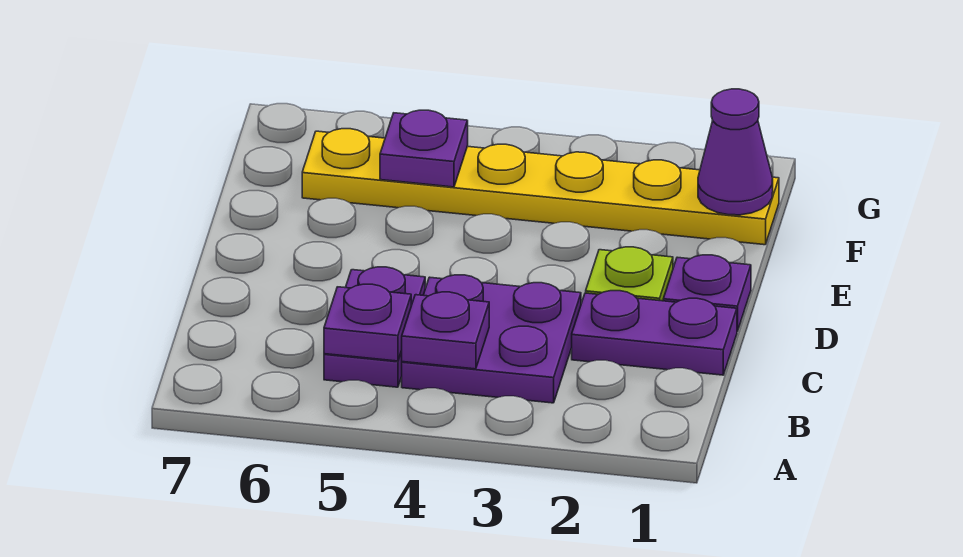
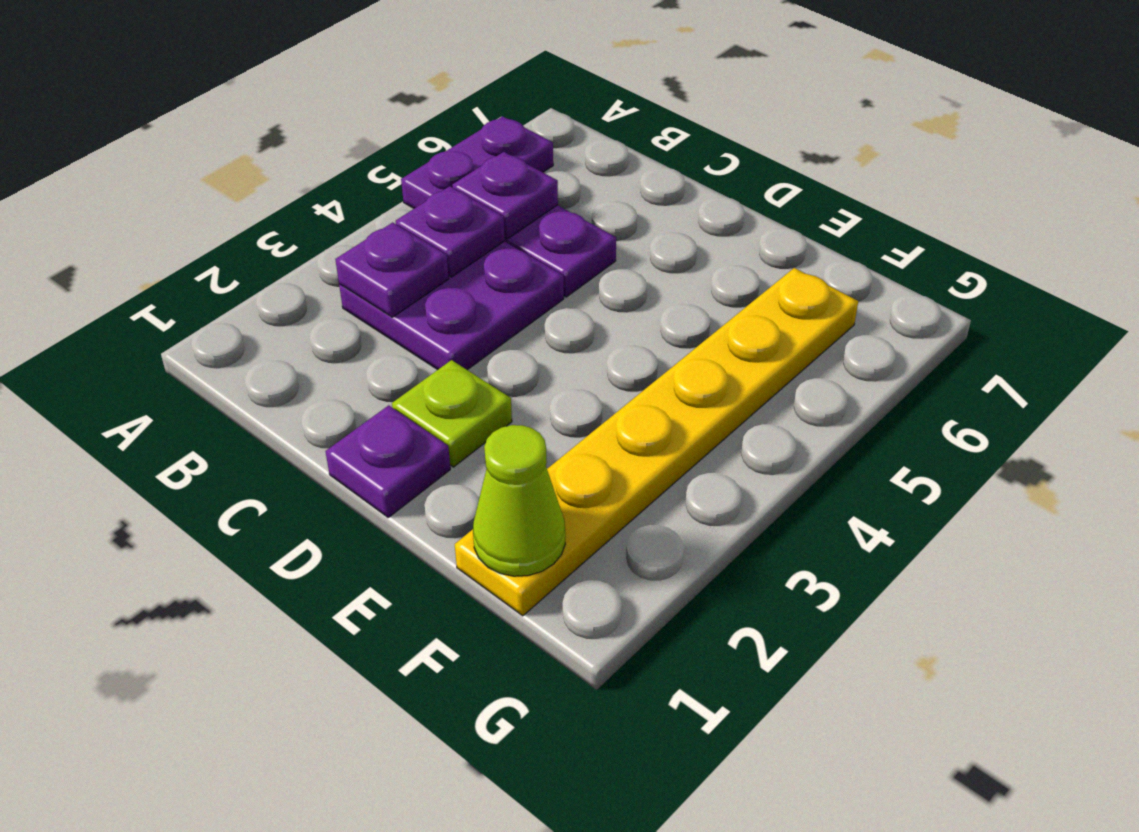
purple 1x2 plate [572,291,737,375] -> purple 1x2 plate moved to [401,116,553,208]
purple 1x1 cone [698,89,773,215] -> lime 1x1 cone [473,425,565,576]
purple 1x1 plate [380,110,468,187] -> purple 1x1 plate moved to [335,222,449,317]

